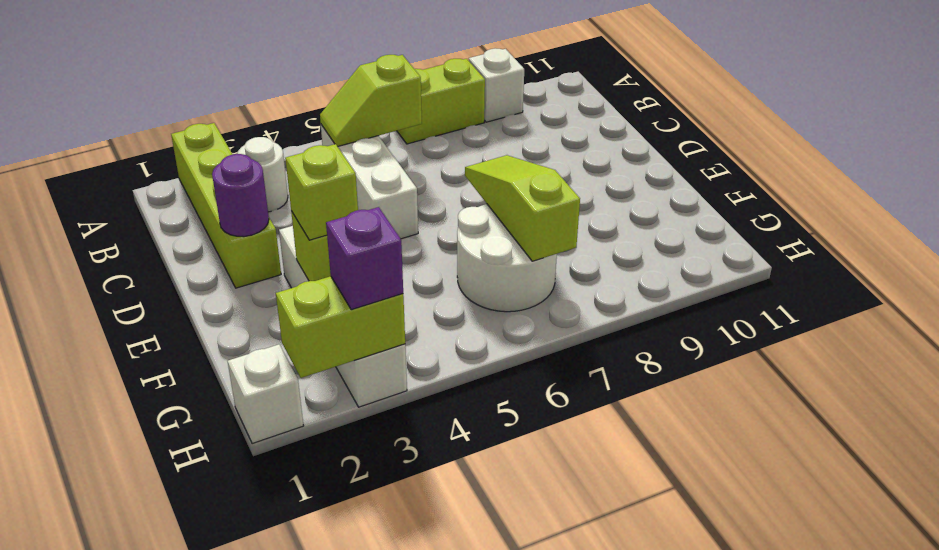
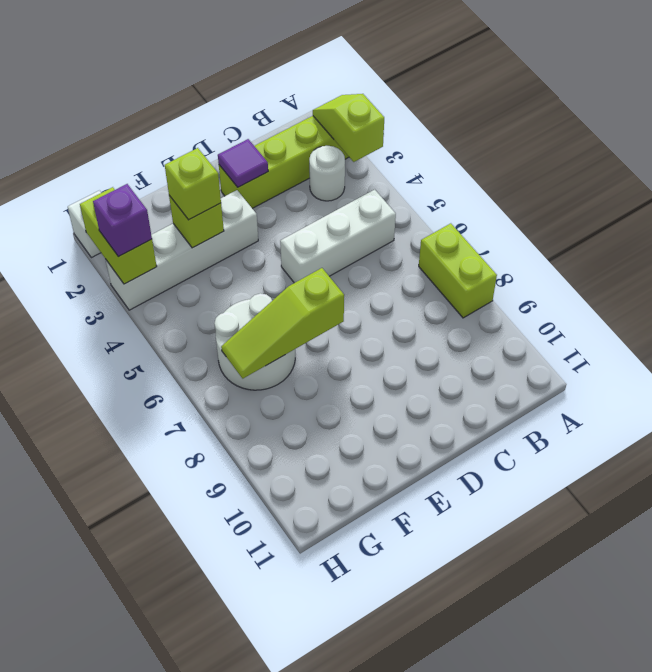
white 1x1 brick [469,48,524,122] -> none
lime 1x2 slope [320,55,422,147] -> lime 1x2 slope moved to [313,94,384,162]
purple 1x1 round brick [212,154,269,237] -> purple 1x1 tile [218,139,268,187]
lime 1x3 slope [465,155,580,261] -> lime 1x3 slope turned to [221,268,344,378]

